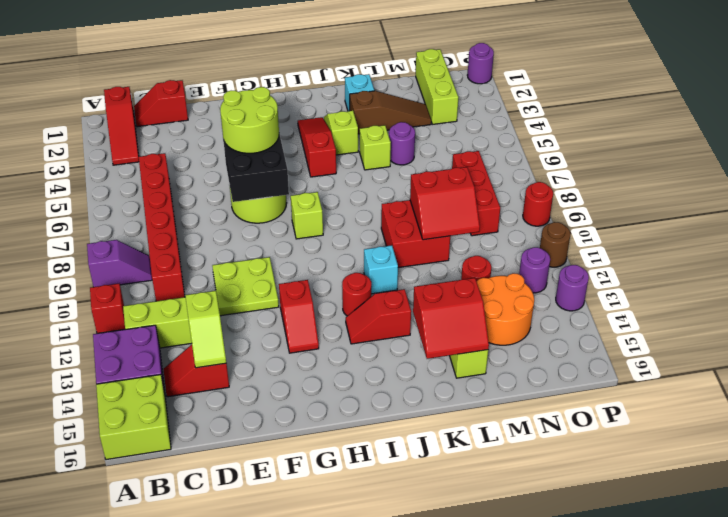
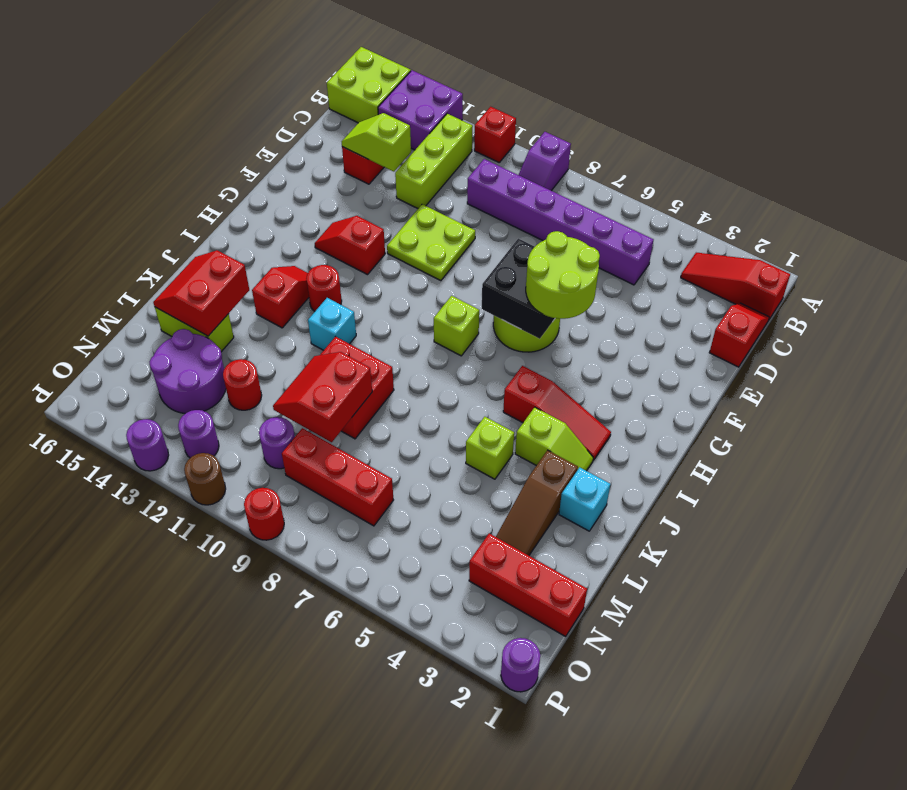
red 1x6 brick [138,153,185,301] -> purple 1x6 brick [467,159,654,285]
purple 1x1 round brick [389,122,415,165] -> purple 1x1 round brick moved to [259,417,295,469]
orange 2x2 round brick [477,273,534,345] -> purple 2x2 round brick [150,329,226,414]
lime 1x3 brick [416,49,458,124] -> red 1x3 brick [469,533,587,637]

